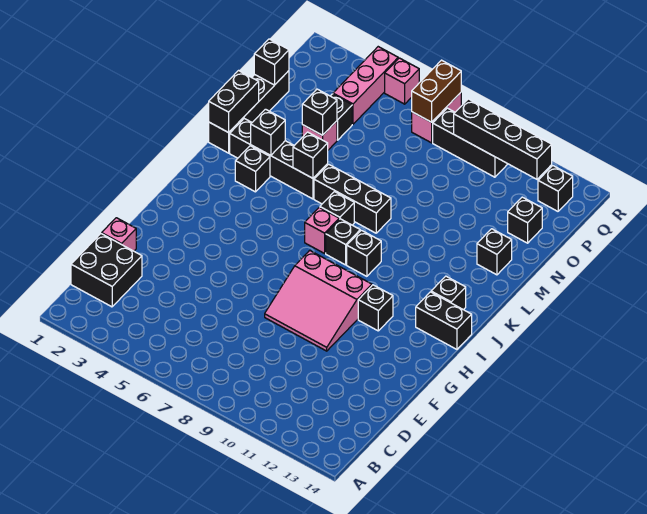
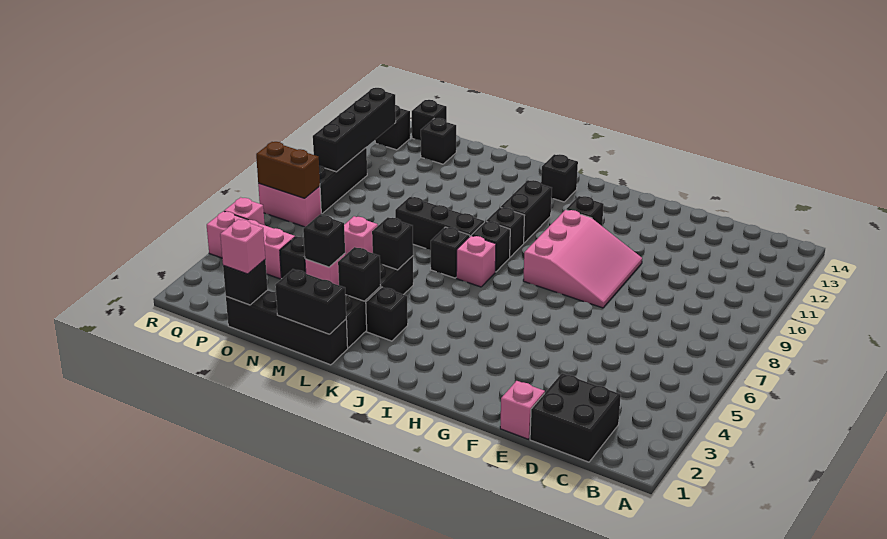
black 1x2 brick [416,292,472,349] -> black 1x2 brick moved to [501,180,552,243]
black 1x3 brick [314,164,391,233] -> black 1x3 brick turned to [395,197,484,250]
black 1x1 brick [477,229,512,275] -> black 1x1 brick moved to [412,100,447,140]
none -> pink 1x1 brick [344,216,378,255]
none -> pink 1x1 brick [220,219,265,274]

